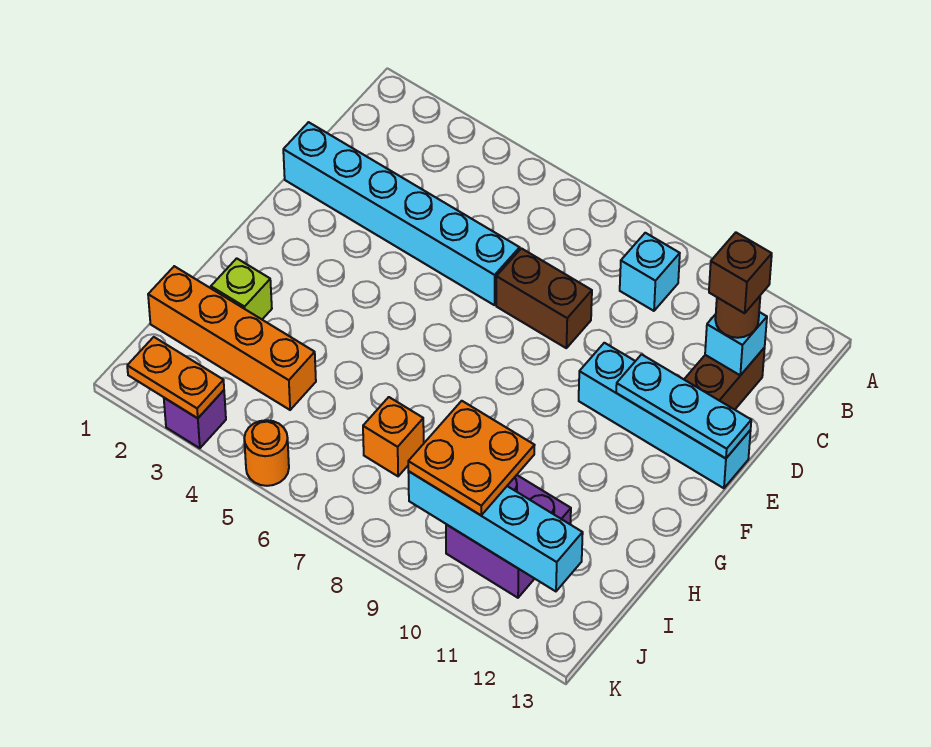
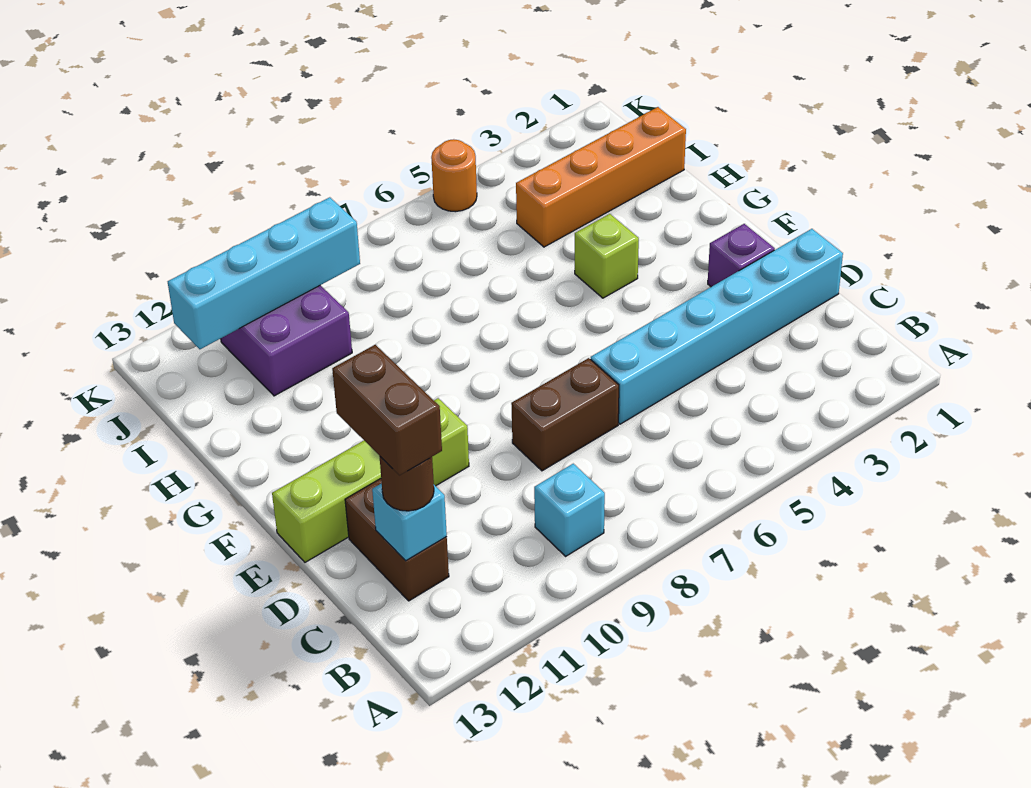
brown 1x1 brick [709,233,772,313] -> brown 1x2 brick [332,345,442,475]
cyan 1x4 brick [579,343,751,488] -> lime 1x4 brick [272,398,469,562]
cyan 1x3 plate [616,354,751,458] -> none
lime 1x1 brick [211,258,272,319] -> lime 1x1 brick moved to [575,214,639,298]
orange 1x1 brick [363,397,424,476] -> none
orange 2x2 plate [408,401,535,515] -> none
orange 1x2 plate [127,337,224,418] -> none
purple 1x1 brick [164,390,226,448] -> purple 1x1 brick moved to [708,224,775,287]

